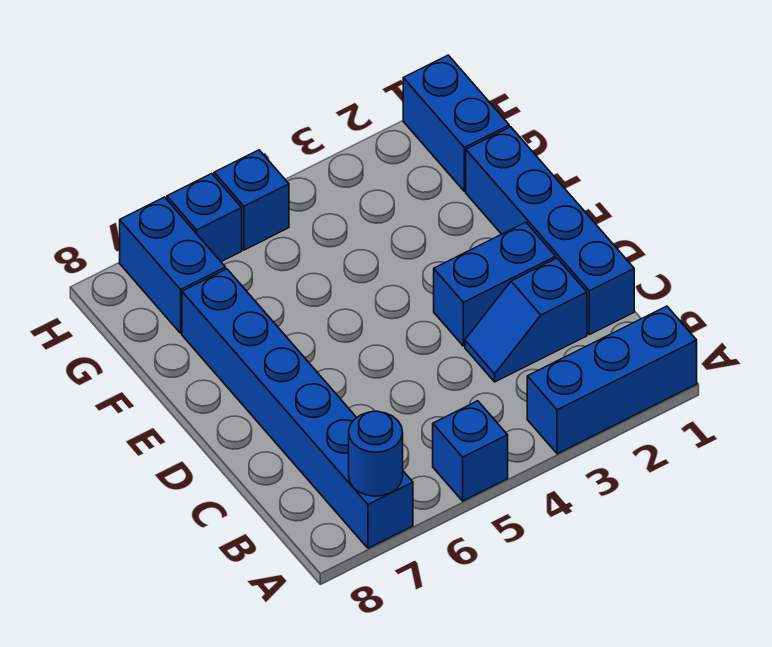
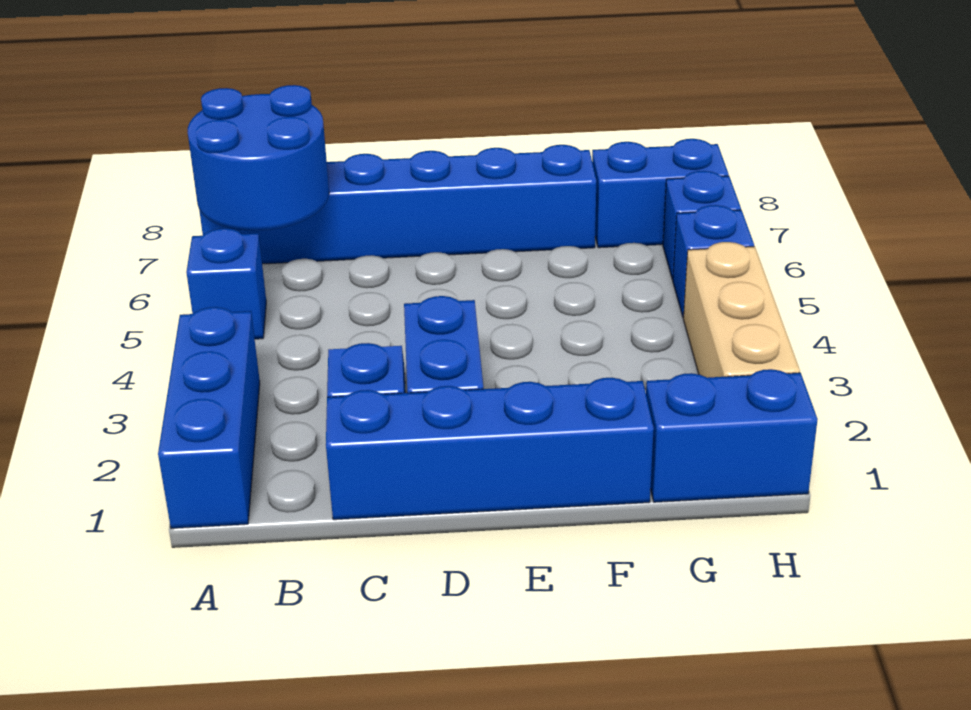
blue 1x1 round brick [349,411,403,496] -> blue 2x2 round brick [188,85,329,231]
none -> tan 1x3 brick [683,242,800,378]

